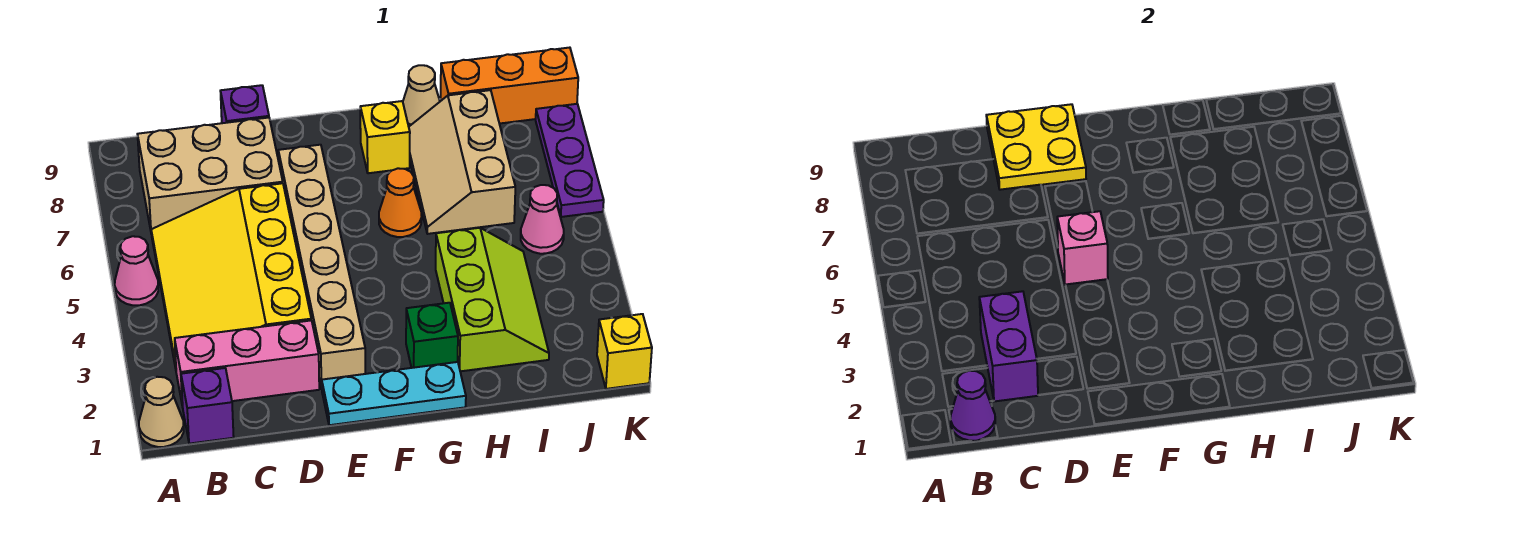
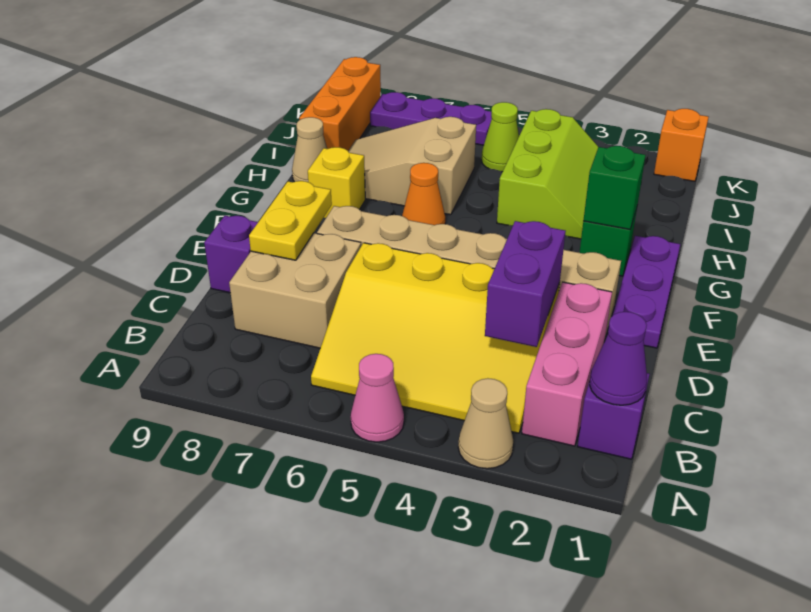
tan 1x1 cone [139,377,184,447] -> tan 1x1 cone moved to [458,378,513,469]
tan 2x3 brick [138,118,283,230] -> tan 2x2 brick [229,233,361,348]
purple 1x2 brick [979,291,1038,401] -> purple 1x2 brick turned to [485,221,566,347]
yellow 2x2 plate [986,104,1086,190] -> yellow 1x2 plate [249,181,332,260]
cyan 1x3 plate [322,362,466,425] -> purple 1x3 plate [613,236,680,348]
pink 1x1 brick [1057,211,1108,285] -> none
none -> green 1x1 brick [583,146,646,229]
lime 2x3 slope [436,228,549,371] -> lime 2x3 slope turned to [497,109,598,239]
tan 2x3 slope [409,90,515,234] -> tan 2x3 slope turned to [348,117,476,215]
pink 1x1 cone [521,185,564,254] -> lime 1x1 cone [481,102,519,172]
yellow 1x1 brick [597,314,652,389] -> orange 1x1 brick [654,109,709,181]

